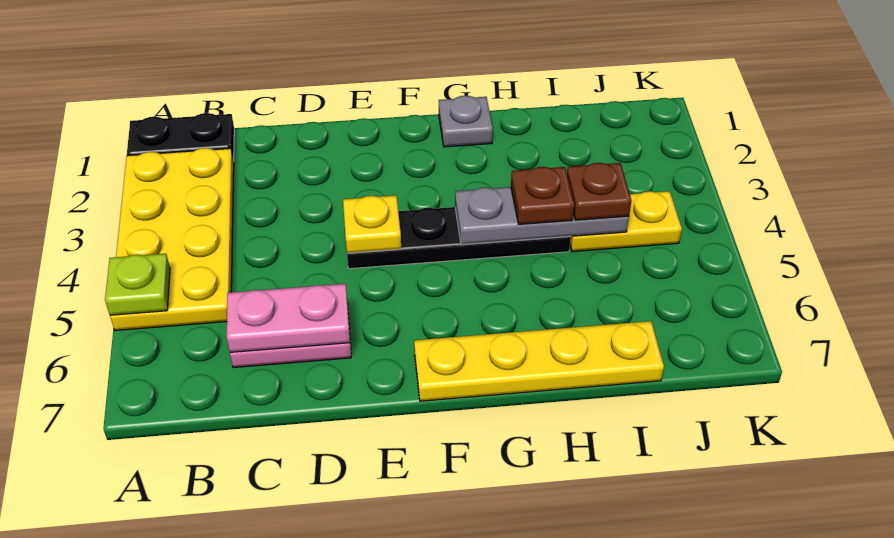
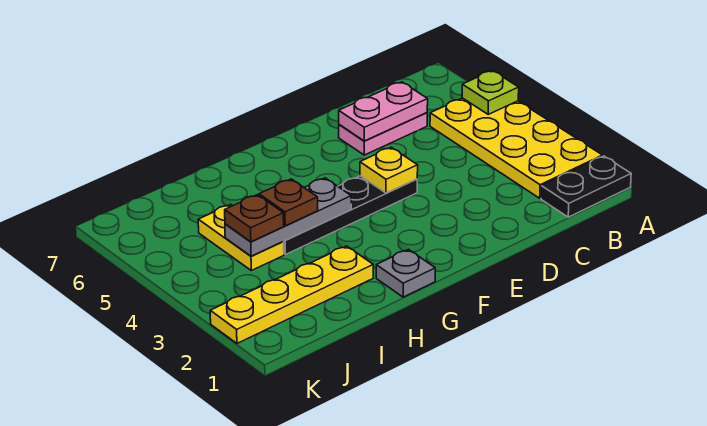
yellow 1x4 plate [414,321,664,401] -> yellow 1x4 plate moved to [210,246,373,343]
yellow 1x2 plate [570,191,682,252] -> yellow 1x2 plate turned to [198,204,284,271]

